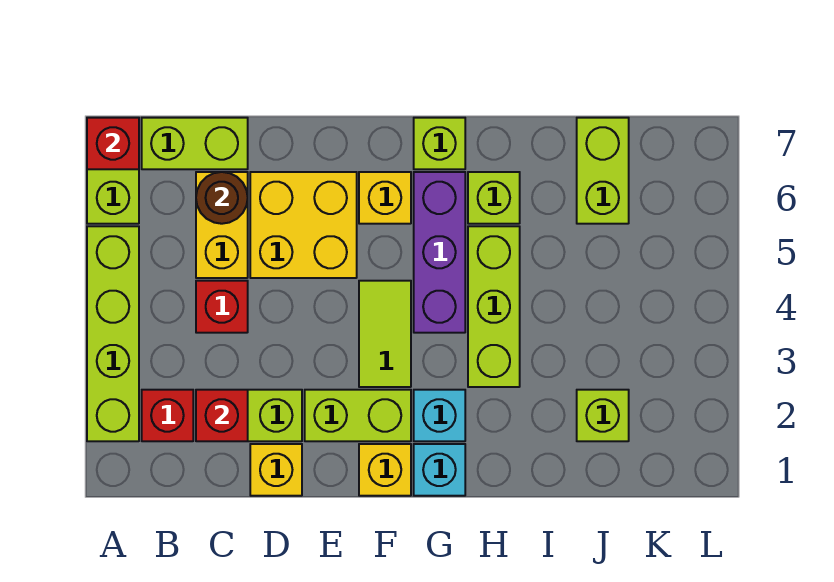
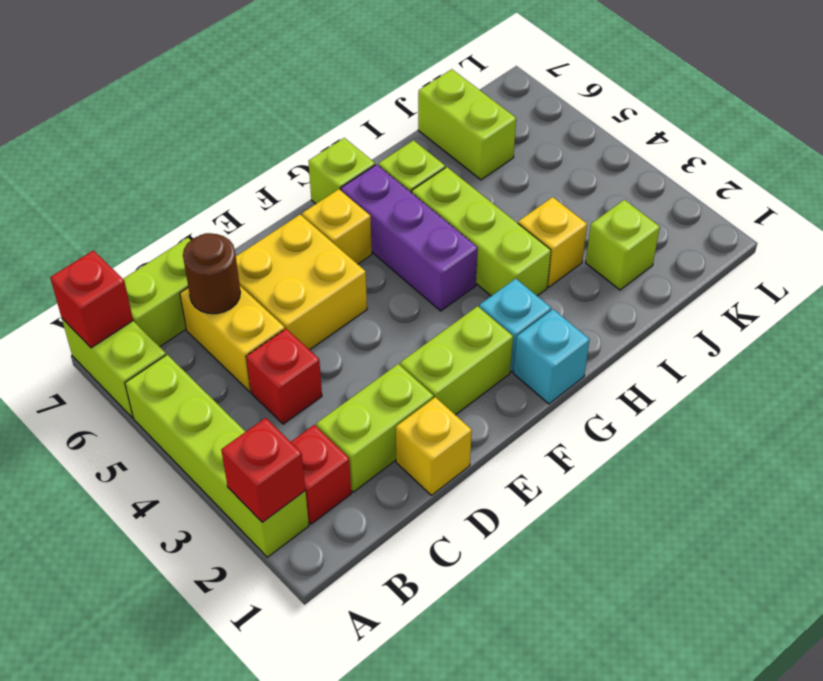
red 1x1 brick [196,390,248,441] -> red 1x1 brick moved to [221,418,305,522]
yellow 1x1 brick [359,444,411,496] -> yellow 1x1 brick moved to [518,197,587,287]
lime 1x2 tile [359,281,411,387] -> none

